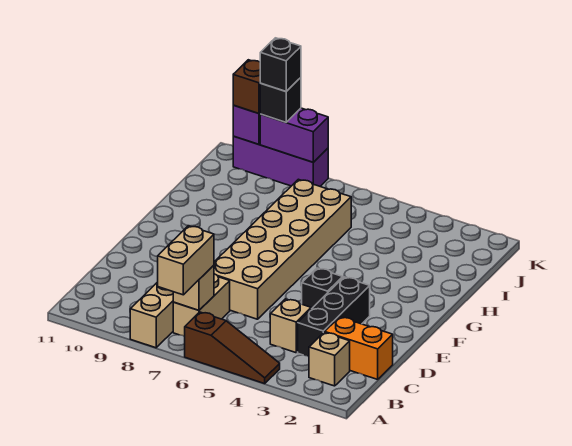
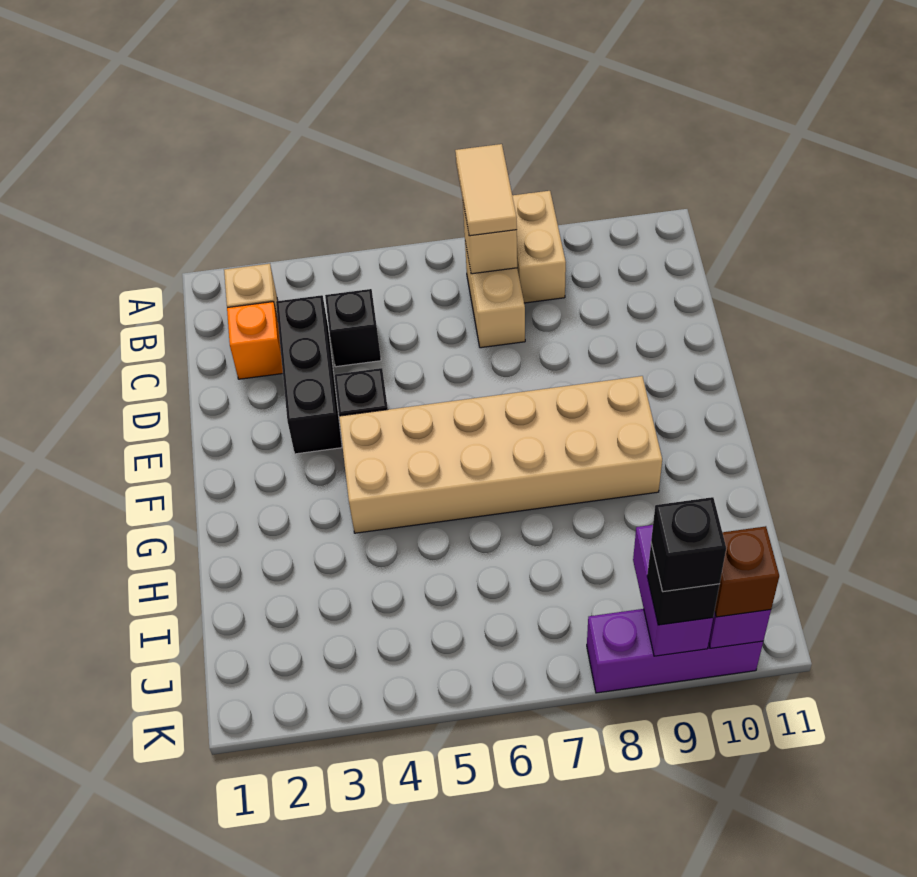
brown 1x3 slope [185,312,280,384] -> none
tan 1x2 brick [158,226,214,295] -> tan 1x2 tile [455,144,517,236]
orange 1x2 brick [325,317,393,379] -> orange 1x1 brick [227,302,283,379]
tan 1x1 brick [270,299,311,353] -> black 1x1 brick [325,289,381,367]
tan 2x6 brick [214,179,351,319] -> tan 2x6 brick turned to [339,376,662,533]
purple 1x2 brick [260,108,328,162] -> purple 1x2 brick turned to [633,525,713,656]

